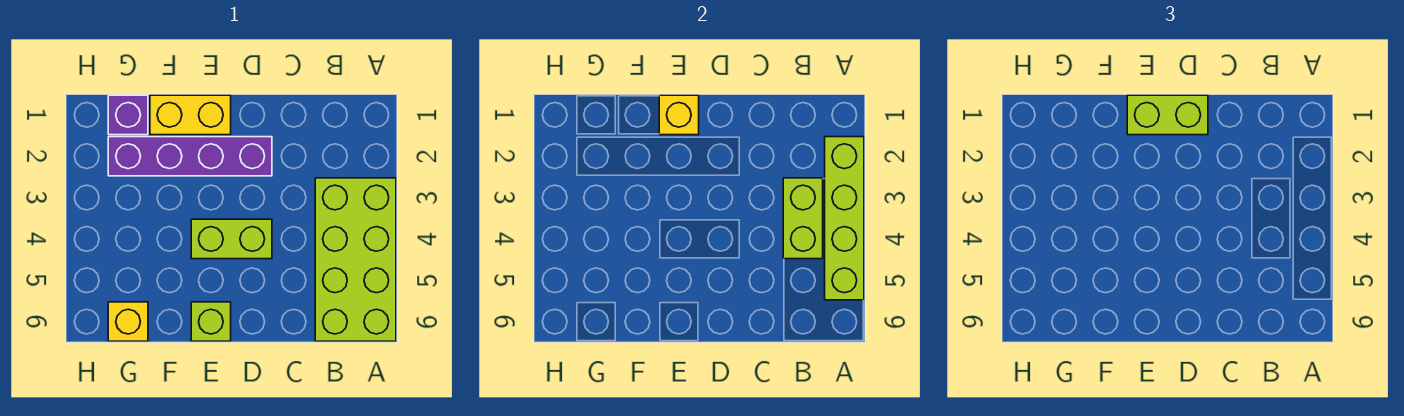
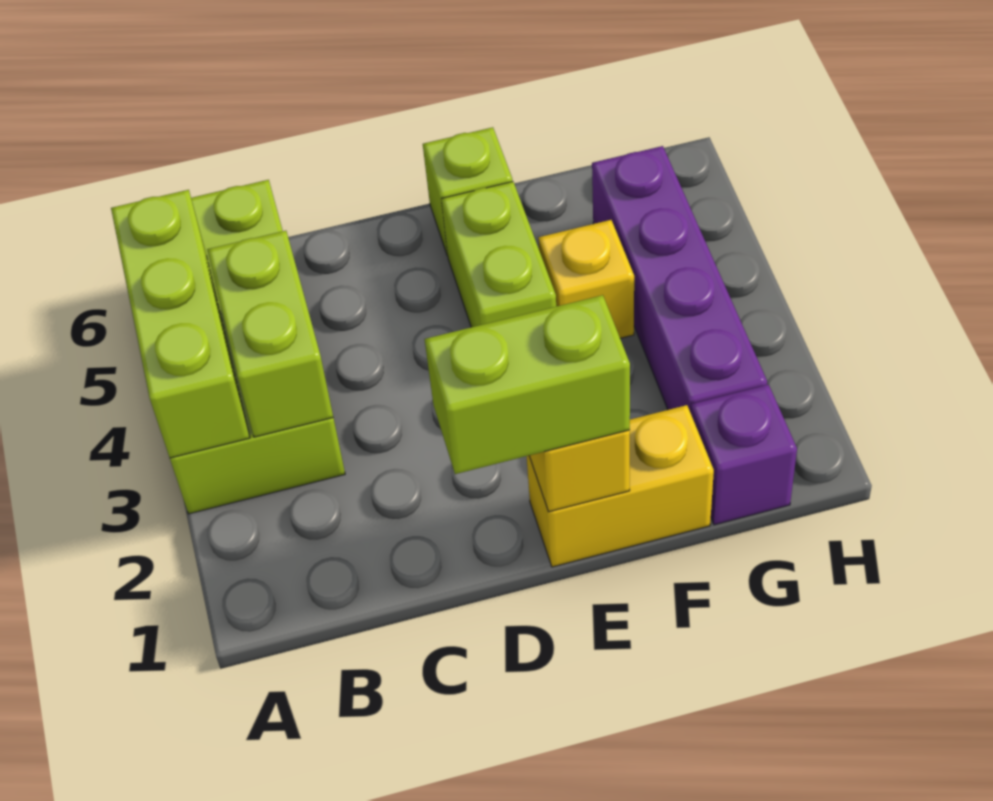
lime 1x4 brick [825,137,864,300] -> lime 1x3 brick [111,190,250,458]
purple 1x4 brick [108,137,272,176] -> purple 1x4 brick turned to [592,146,767,413]
lime 1x2 brick [191,219,272,259] -> lime 1x2 brick turned to [441,182,556,327]
yellow 1x1 brick [108,302,148,341] -> yellow 1x1 brick moved to [538,220,634,338]

